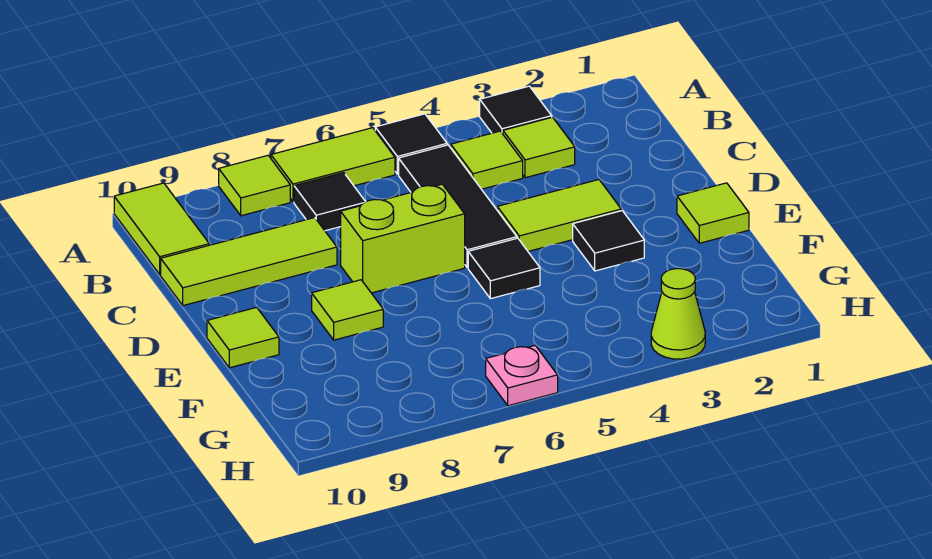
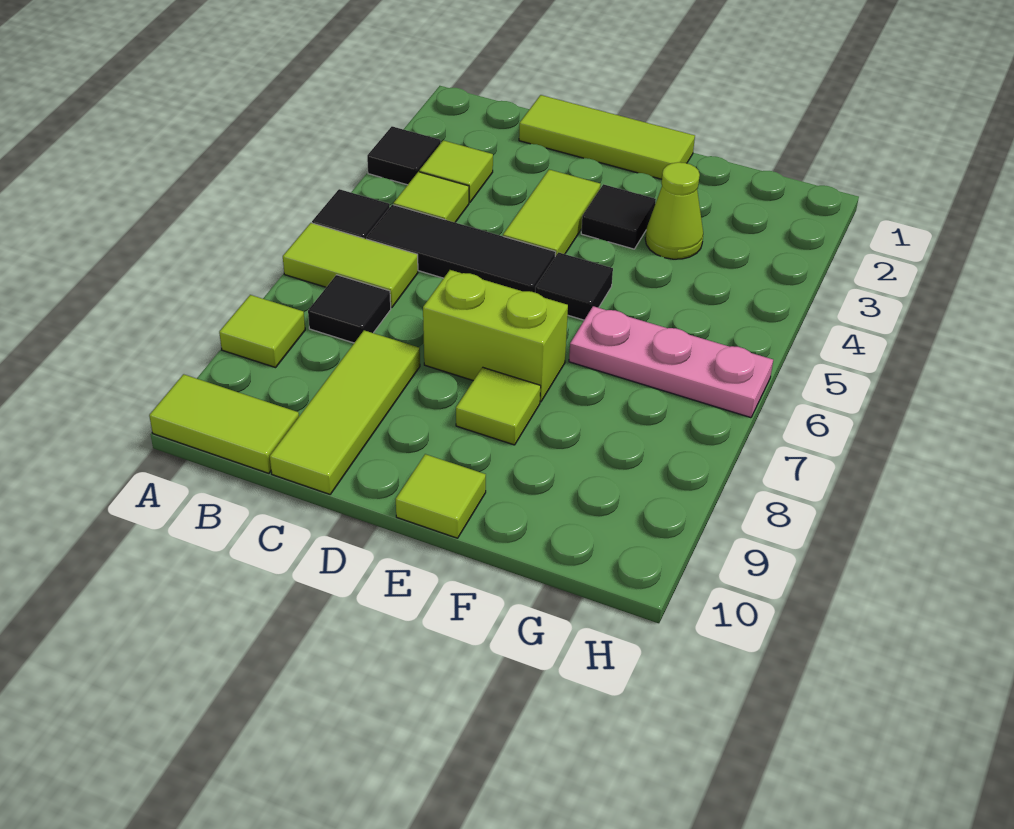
lime 1x2 tile [271,128,395,202] -> lime 1x2 tile turned to [283,223,418,307]
lime 1x2 brick [341,184,465,293] -> lime 1x2 brick turned to [423,270,568,402]
lime 1x1 tile [677,183,749,243] -> lime 1x3 tile [519,95,695,179]
lime 1x1 cone [651,269,705,359] -> lime 1x1 cone moved to [645,162,703,259]
pink 1x1 plate [486,346,558,406] -> pink 1x3 plate [569,306,773,418]

